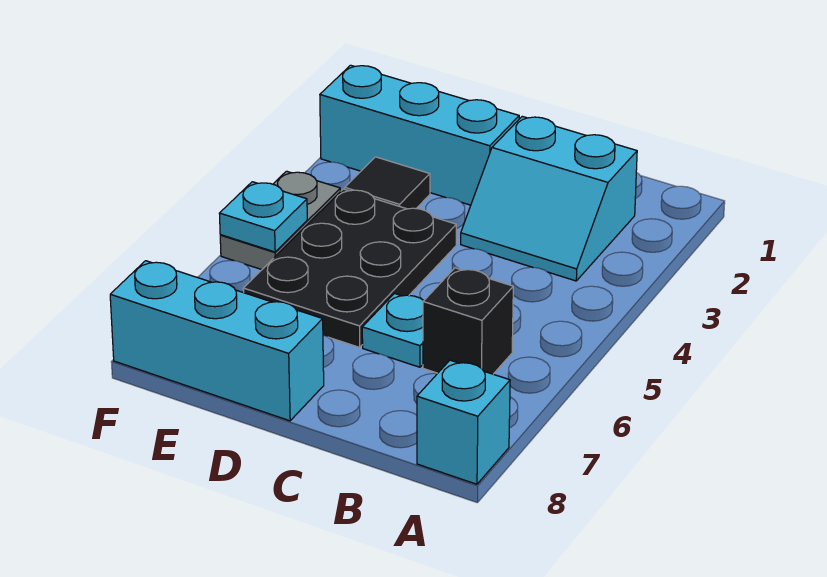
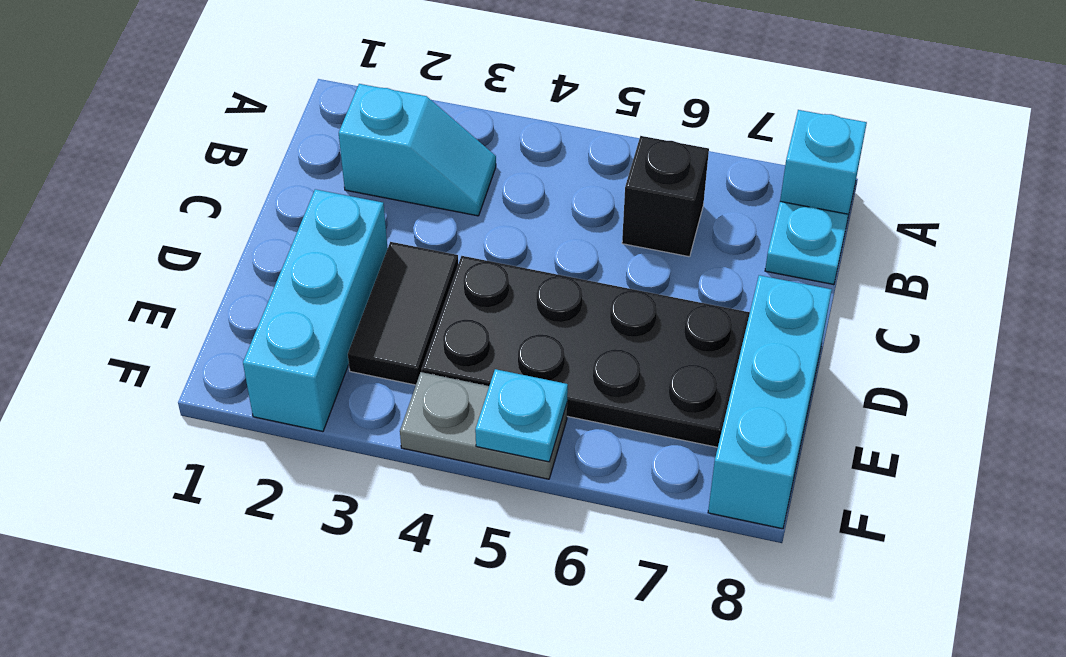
cyan 2x2 slope [461,116,637,281] -> cyan 1x2 slope [339,84,496,216]
cyan 1x1 plate [362,293,424,367] -> cyan 1x1 plate moved to [765,201,848,285]
black 2x3 plate [243,189,456,347] -> black 2x4 plate [422,256,750,447]
black 1x1 tile [345,157,430,209] -> black 1x2 tile [348,242,458,385]

